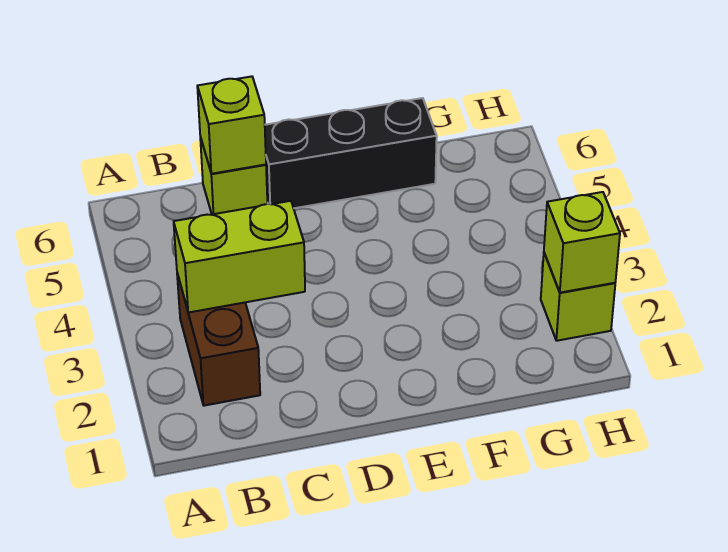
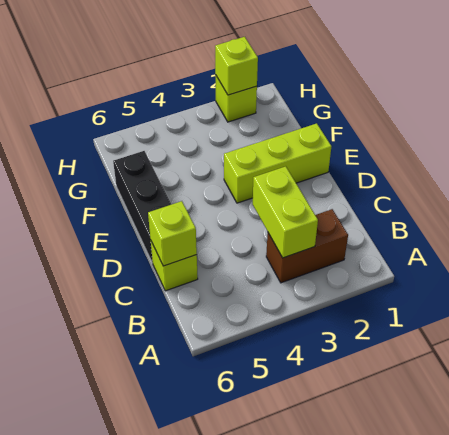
none -> lime 1x3 brick [224,123,332,203]

